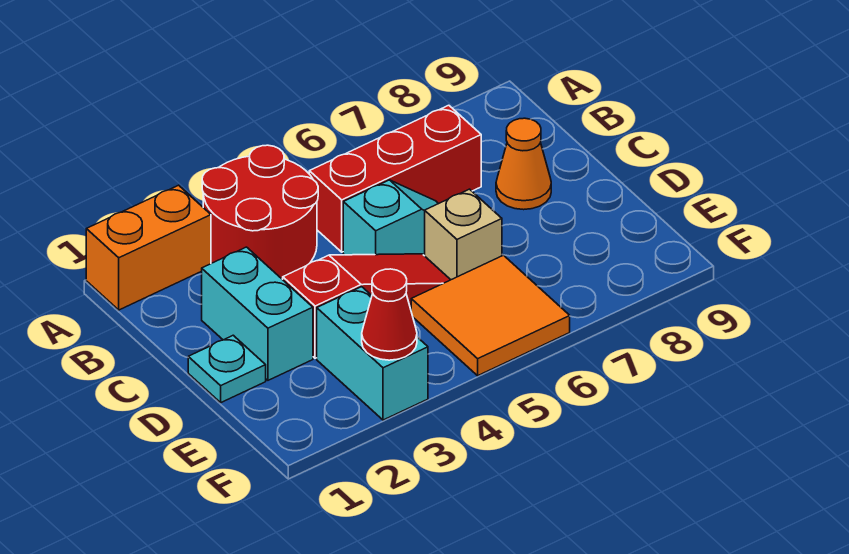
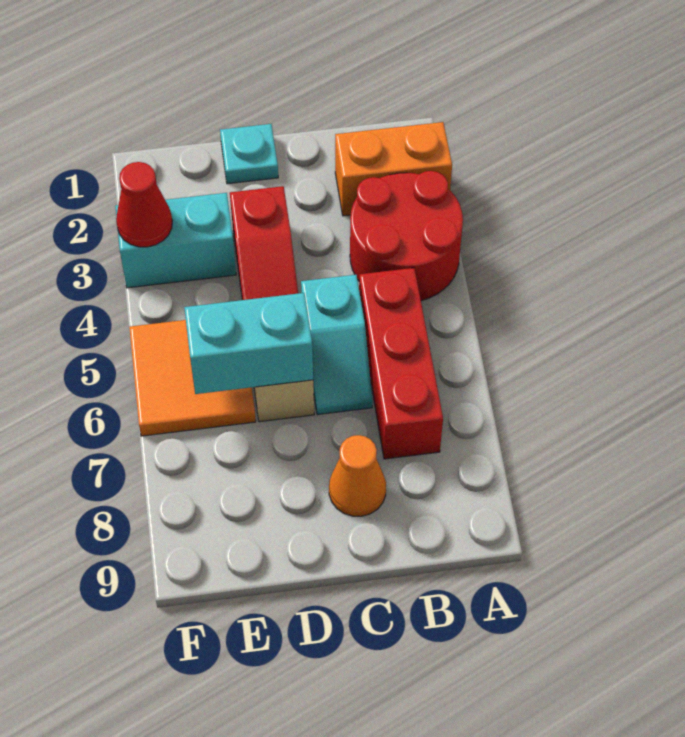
orange 1x2 brick [86,185,211,310] -> orange 1x2 brick turned to [335,122,452,216]
cyan 1x2 brick [202,247,313,380] -> cyan 1x2 brick moved to [184,293,313,394]

